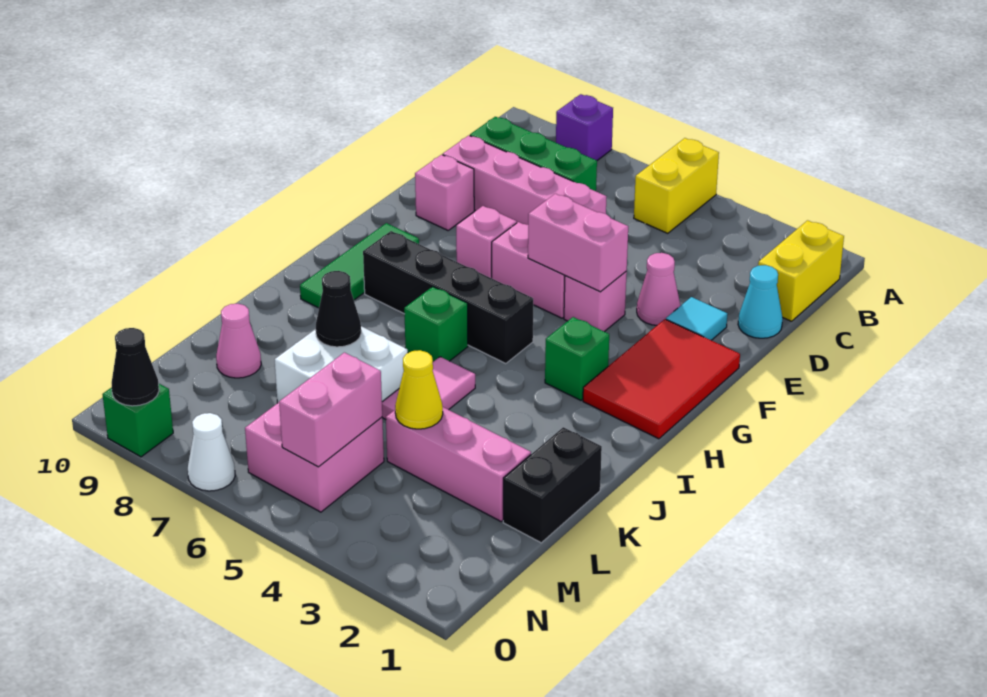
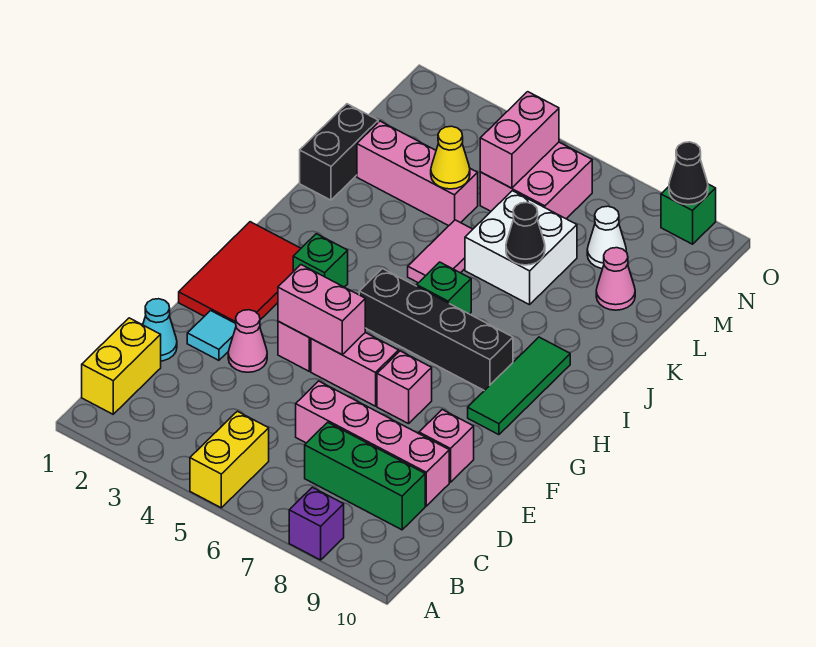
white 1x1 cone [188,413,235,491] -> white 1x1 cone moved to [587,206,626,269]

